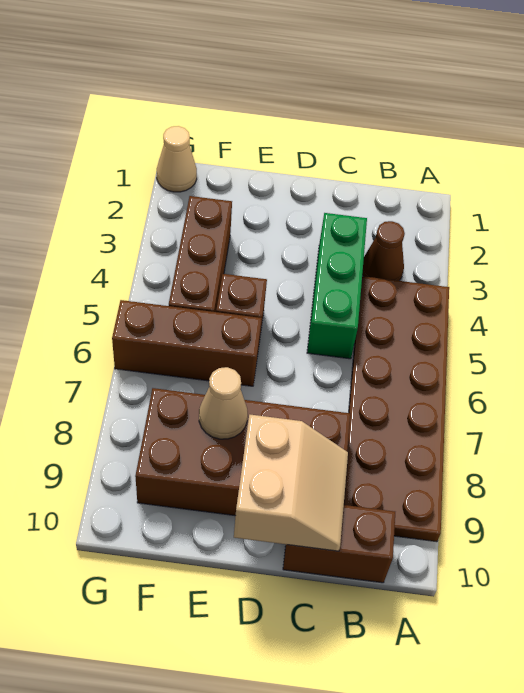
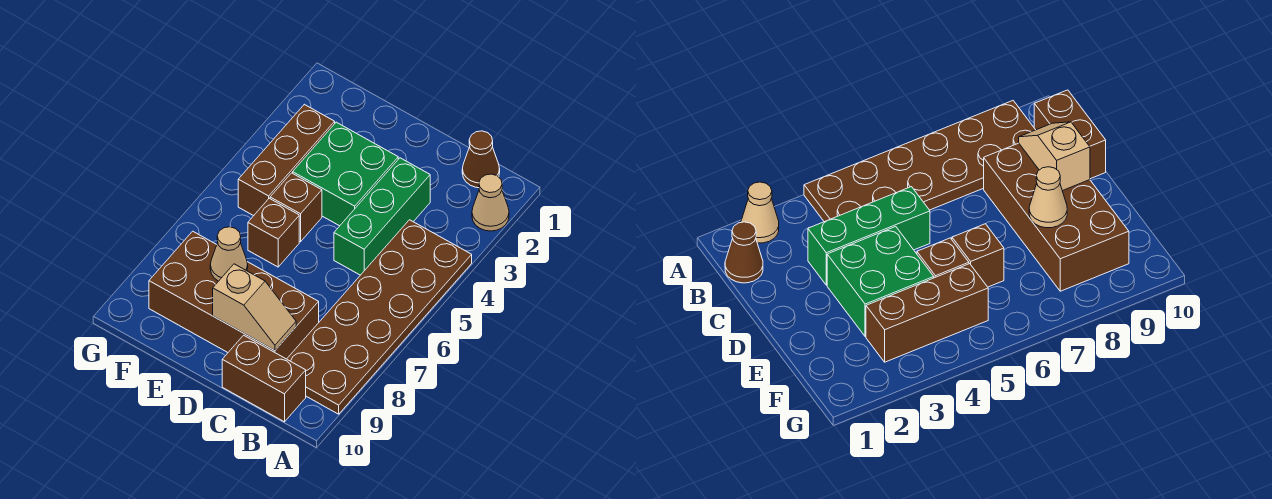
brown 1x1 cone [362,221,405,281] -> brown 1x1 cone moved to [462,131,500,188]
tan 2x2 slope [234,415,348,551] -> tan 1x2 slope [213,264,296,350]
none -> green 2x2 brick [293,122,398,226]
brown 1x3 brick [112,300,262,386] -> brown 1x1 brick [248,198,299,267]
tan 1x1 cone [157,126,197,192] -> tan 1x1 cone moved to [472,174,509,231]

